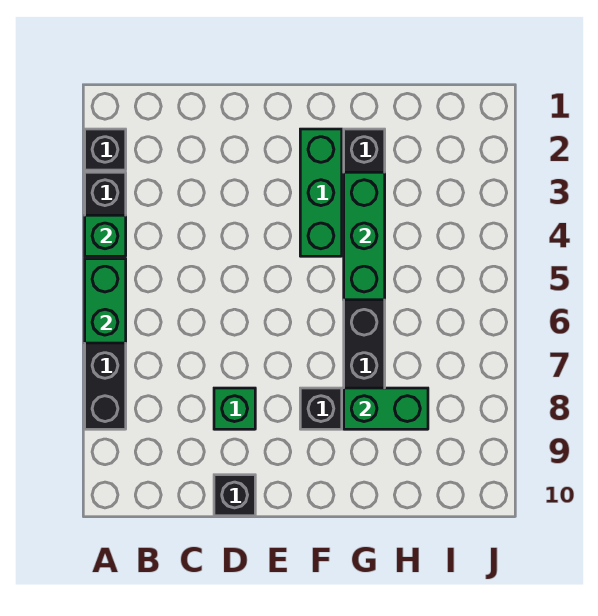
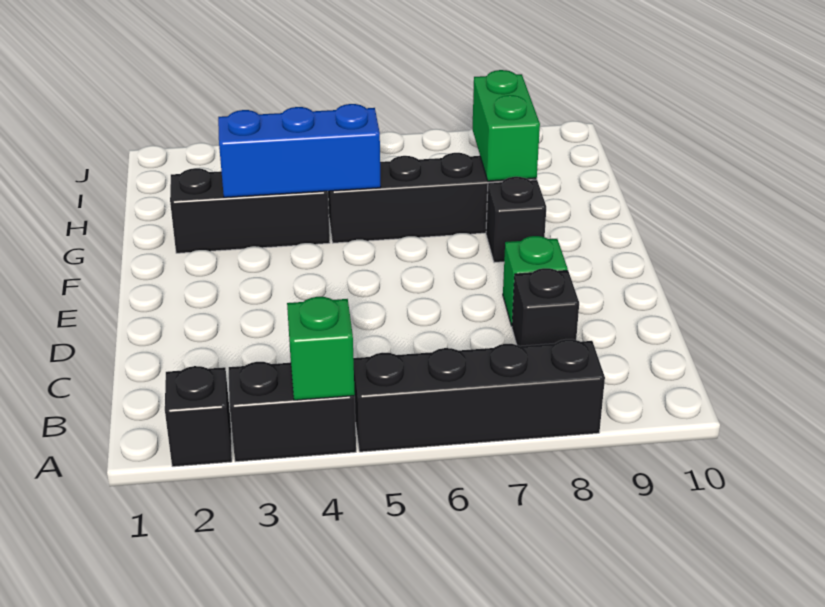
green 1x2 brick [85,259,126,343] -> none
black 1x1 brick [214,475,255,516] -> black 1x1 brick moved to [512,268,579,346]
green 1x3 brick [300,129,342,256] -> none
green 1x3 brick [344,172,385,300] -> blue 1x3 brick [218,104,381,197]

